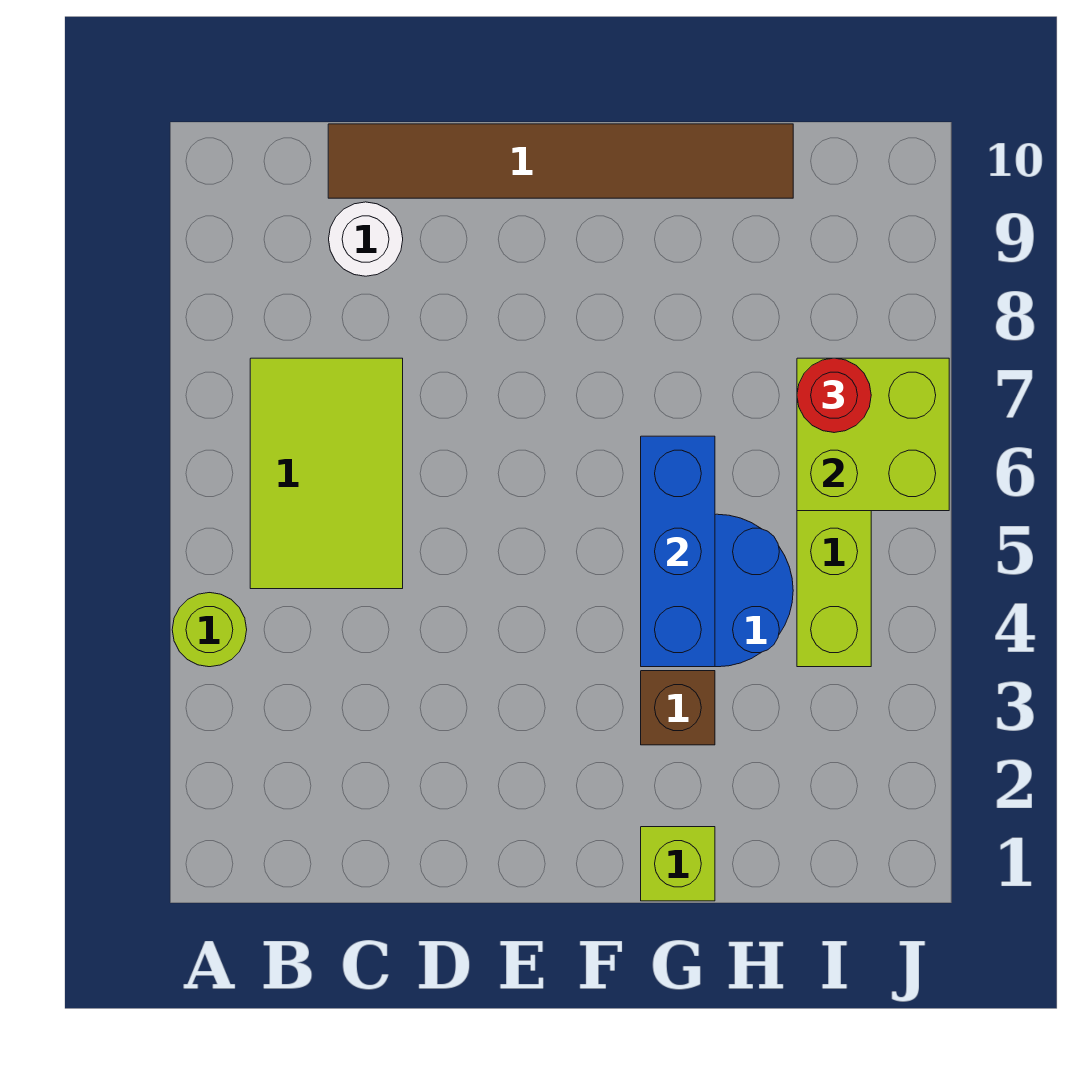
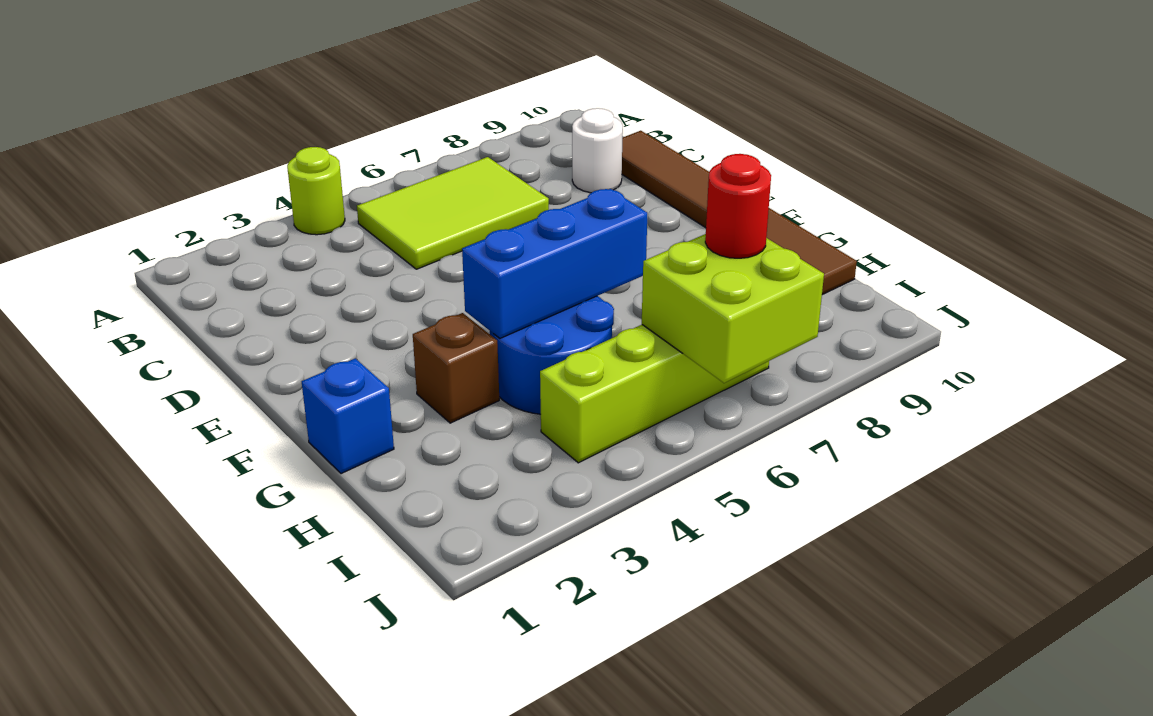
lime 1x1 brick [641,827,715,901] -> blue 1x1 brick [302,358,394,474]

